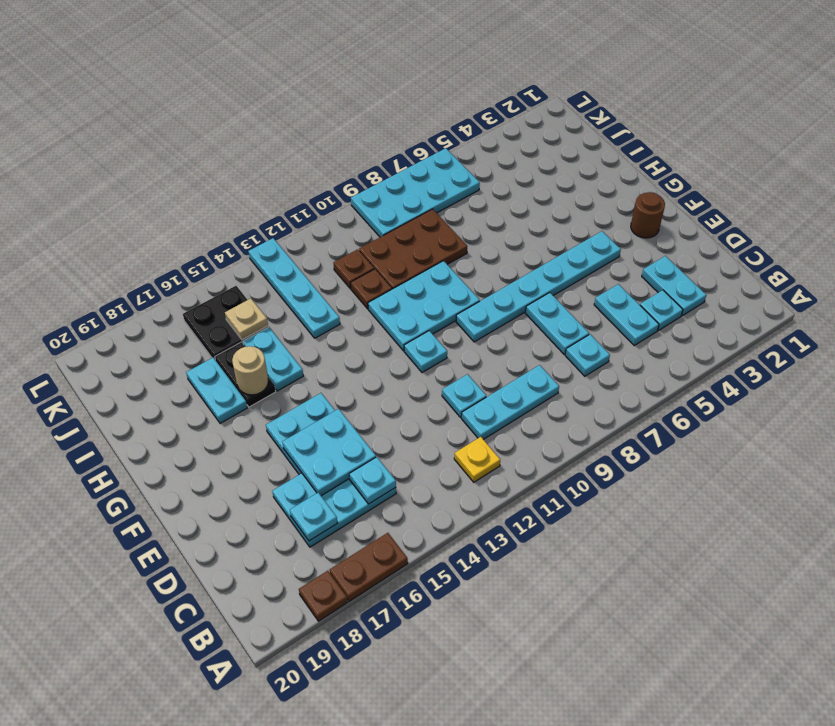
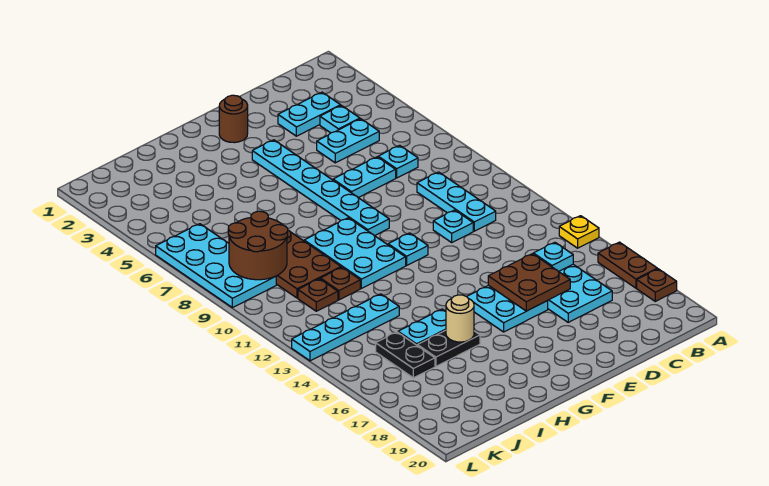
yellow 1x1 plate [454,437,500,482] -> yellow 1x1 plate moved to [559,216,599,248]
cyan 1x1 plate [290,493,337,541] -> none
cyan 2x2 plate [282,409,376,496] -> brown 2x2 plate [488,254,570,311]
cyan 1x2 plate [186,358,247,423] -> none
none -> brown 2x2 round brick [228,211,288,280]
black 2x2 plate [183,286,268,359] -> black 1x2 plate [376,332,435,378]
tan 1x1 plate [225,299,268,340] -> none

